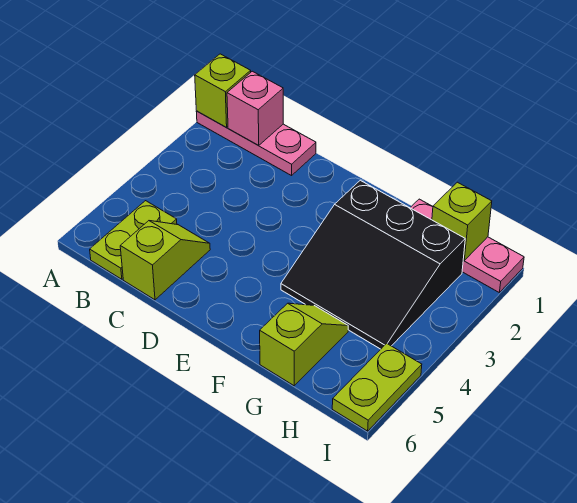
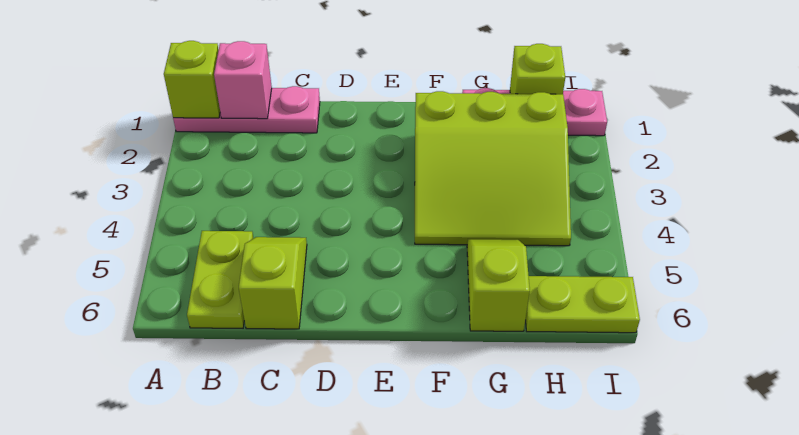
black 3x3 slope [281,180,465,349] -> lime 3x3 slope [415,91,571,246]
lime 1x2 plate [332,343,422,431] -> lime 1x2 plate turned to [526,276,640,333]

